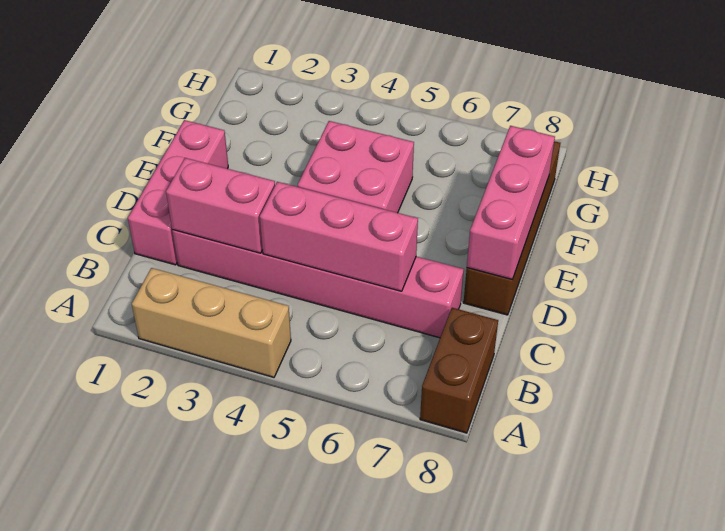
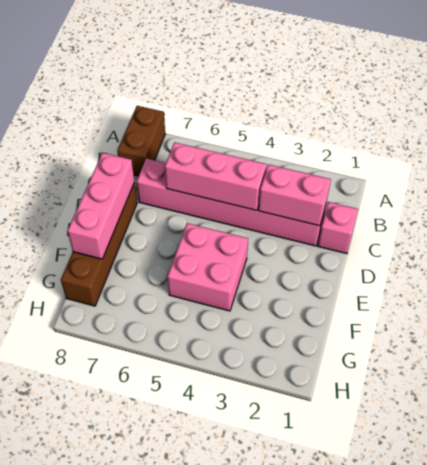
tan 1x3 brick [132,268,291,377] -> none
pink 1x3 brick [128,120,228,265] -> pink 1x1 brick [318,202,358,254]

